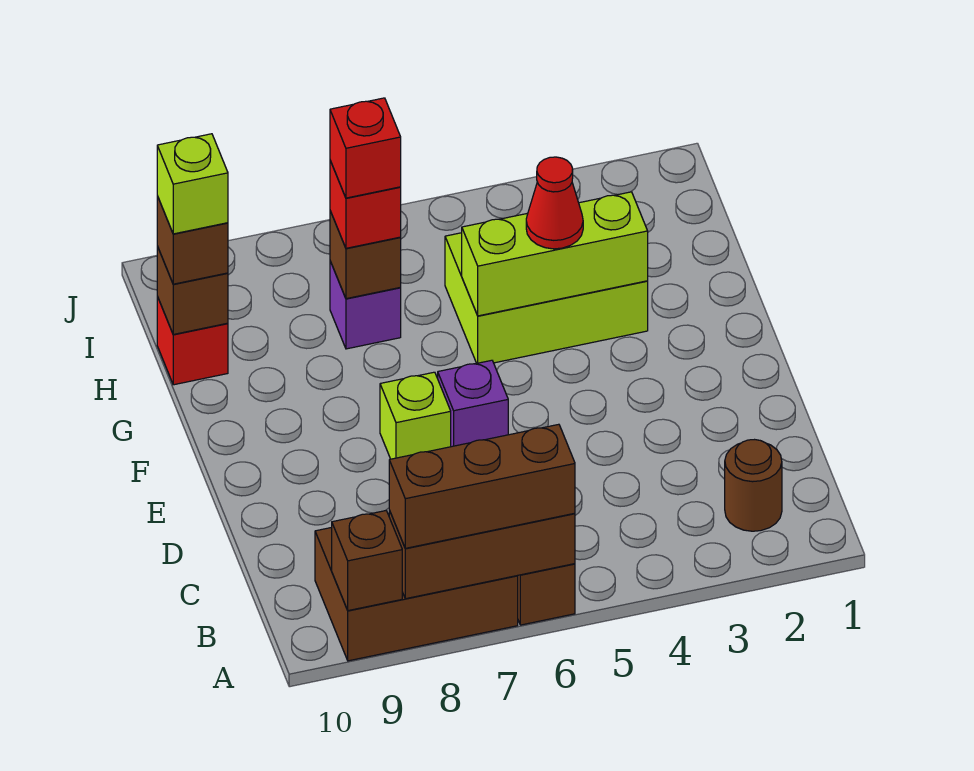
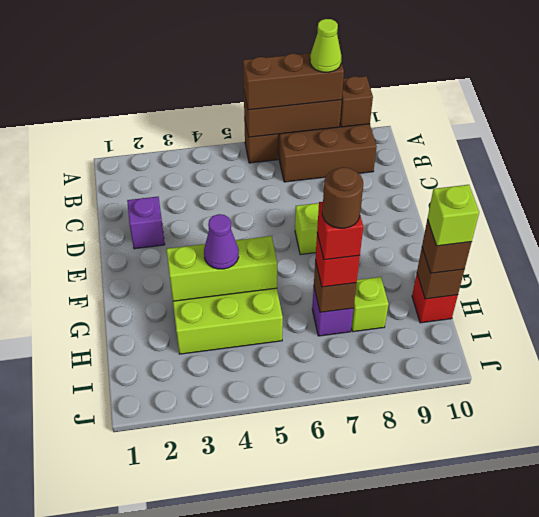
none -> lime 1x1 cone [310,19,341,72]
brown 1x1 round brick [725,440,782,531] -> brown 1x1 round brick moved to [322,167,363,228]
purple 1x1 brick [438,360,508,447] -> purple 1x1 brick moved to [127,197,165,249]
red 1x1 cone [526,157,583,249] -> purple 1x1 cone [204,214,239,269]
none -> lime 1x1 brick [351,277,388,332]

